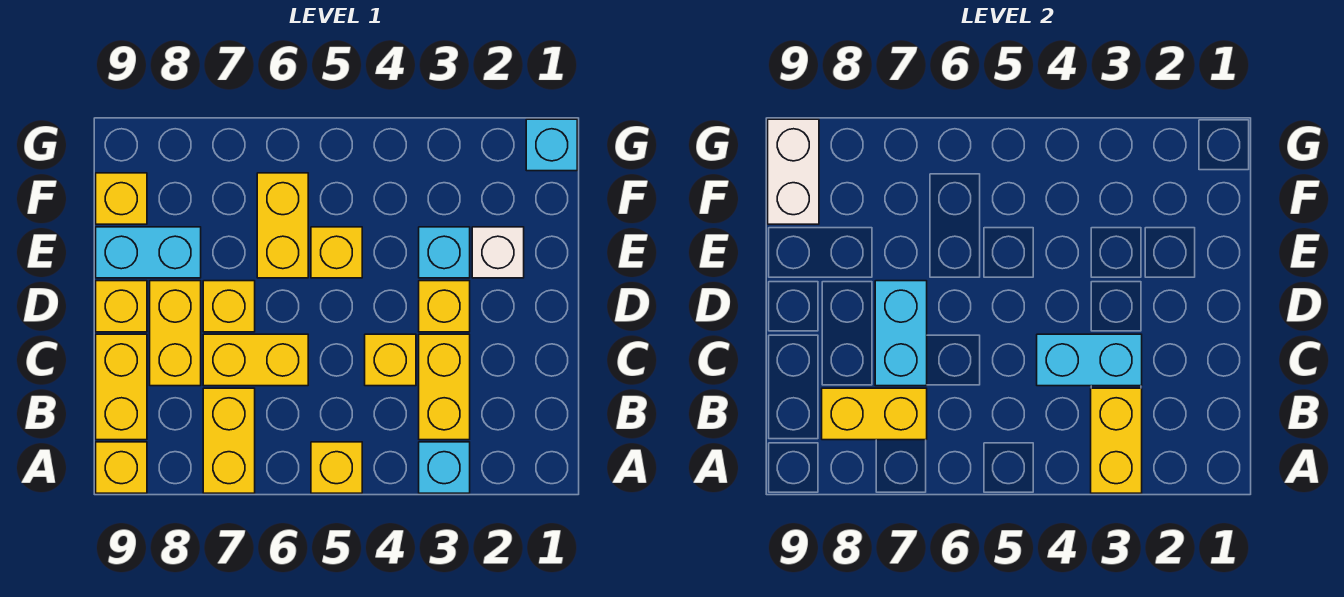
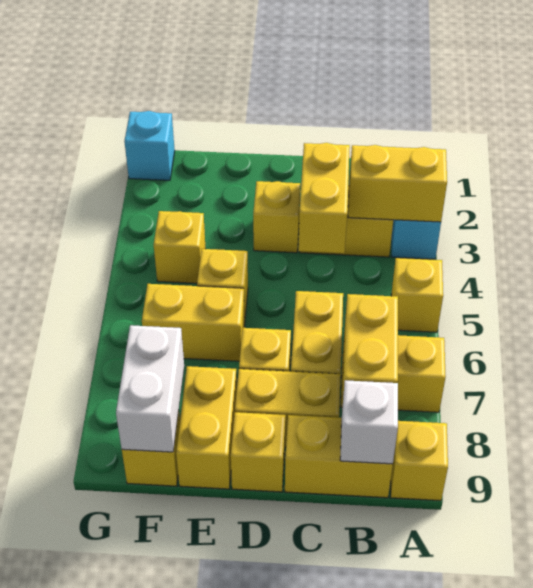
cyan 1x2 brick [1037,334,1142,386] -> yellow 1x2 brick [298,143,350,253]
yellow 1x1 brick [365,334,416,386] -> yellow 1x1 brick moved to [154,211,206,283]
cyan 1x2 brick [875,281,927,386] -> none
white 1x1 brick [472,227,524,278] -> white 1x1 brick moved to [340,380,398,464]
cyan 1x1 brick [419,227,470,278] -> none
cyan 1x2 brick [96,227,201,278] -> yellow 1x2 brick [176,366,237,489]
white 1x2 brick [768,119,819,224] -> white 1x2 brick turned to [116,325,184,452]

